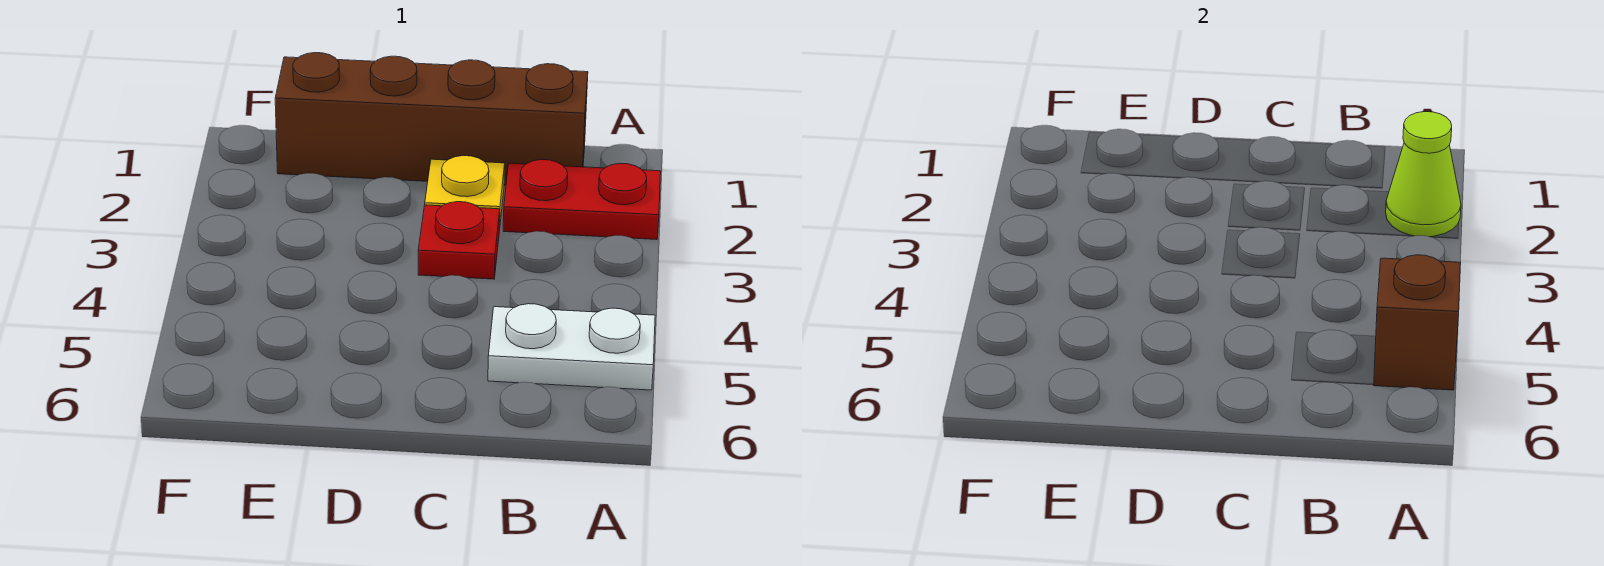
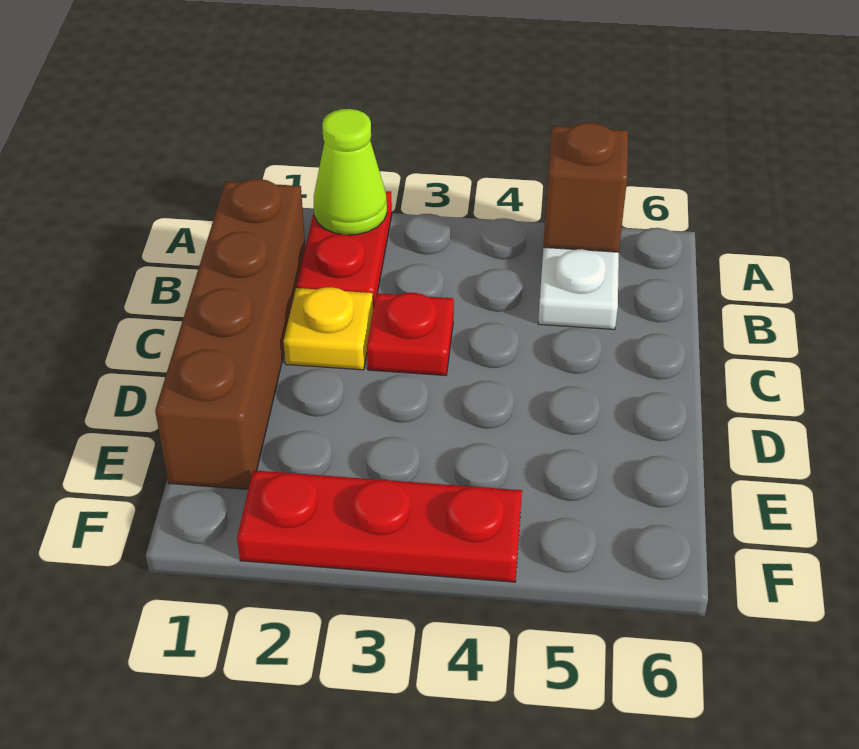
none -> red 1x3 plate [237,470,522,582]

